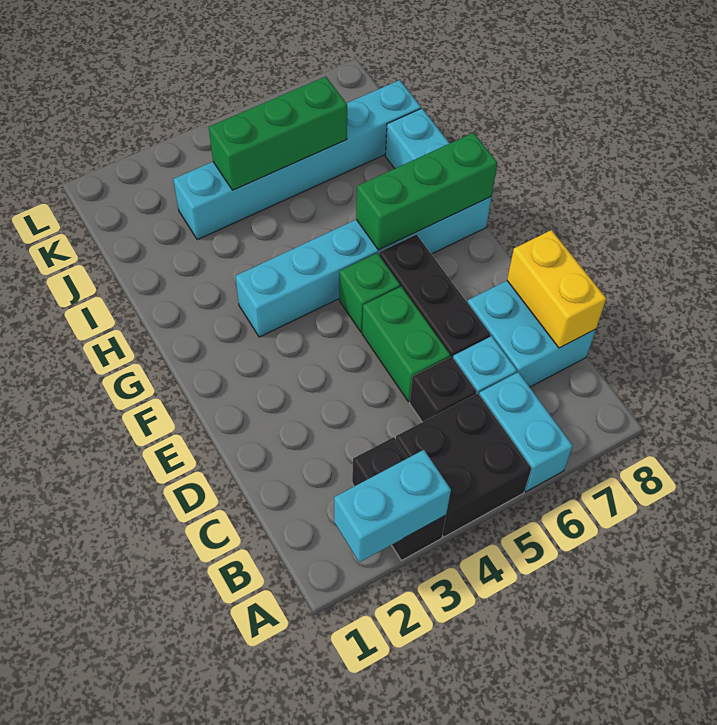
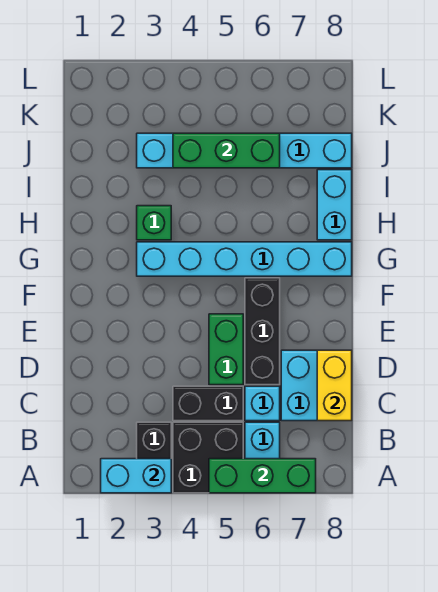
black 1x1 brick [410,357,476,422] -> black 1x2 brick [173,386,243,421]
green 1x1 brick [339,253,400,332] -> green 1x1 brick moved to [137,206,171,240]
green 1x3 brick [356,133,497,250] -> green 1x3 brick moved to [209,459,316,493]

